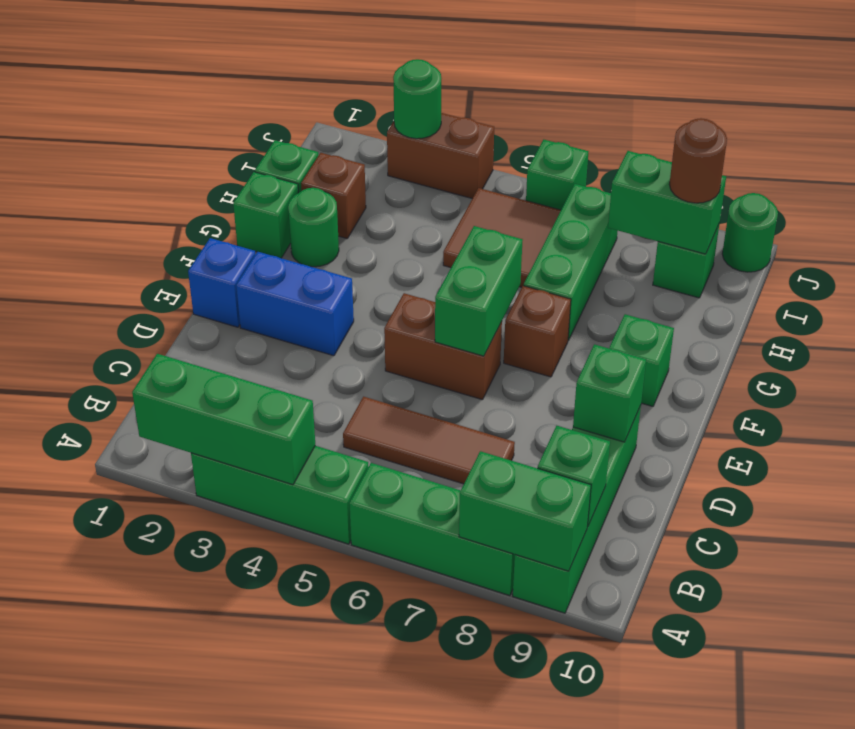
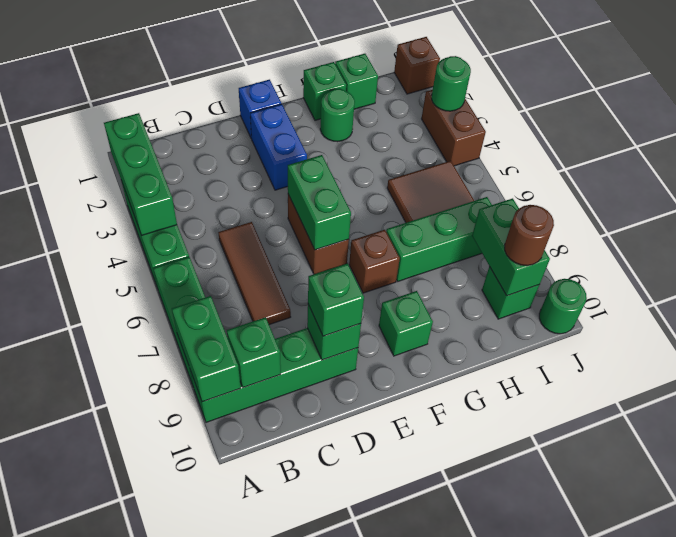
green 1x2 brick [435,226,523,356] -> green 1x2 brick turned to [288,155,351,250]
brown 1x1 brick [301,153,366,238] -> brown 1x1 brick moved to [394,37,440,94]
green 1x1 brick [526,140,589,210] -> green 1x1 brick moved to [308,263,364,336]

